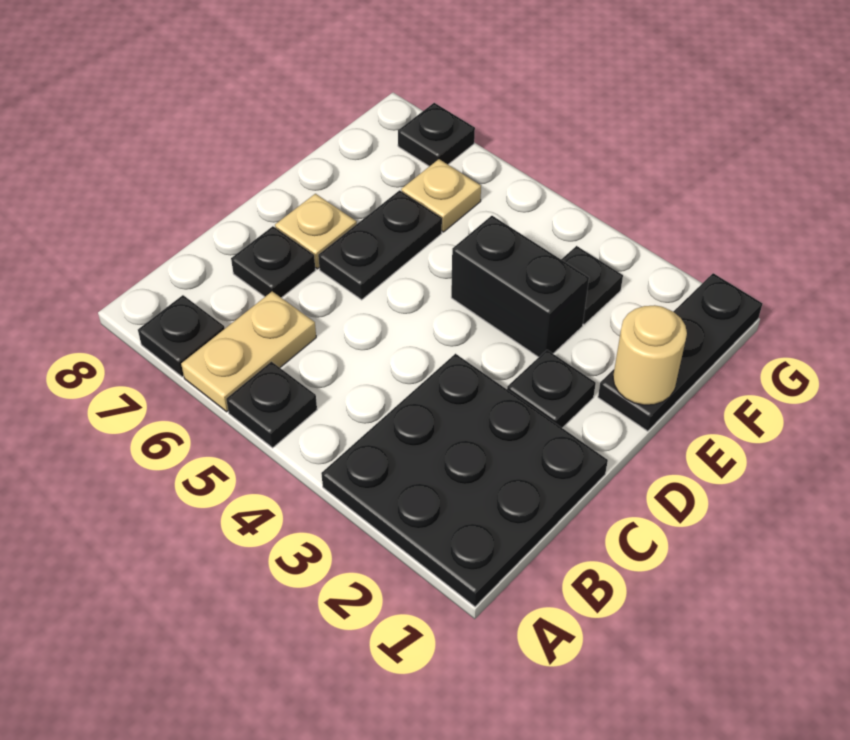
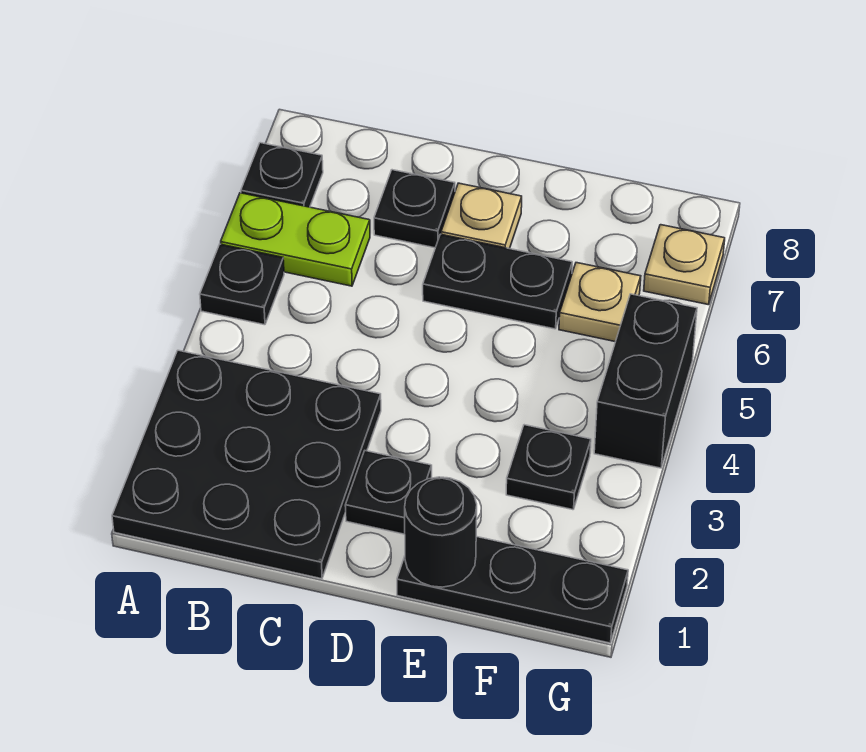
tan 1x2 plate [181,291,316,412] -> lime 1x2 plate [221,193,370,286]
tan 1x1 round brick [613,305,687,405] -> black 1x1 round brick [405,477,477,587]
black 1x2 brick [451,216,589,357] -> black 1x2 brick moved to [594,294,697,468]
black 1x1 plate [398,103,475,166] -> tan 1x1 plate [644,225,725,305]

